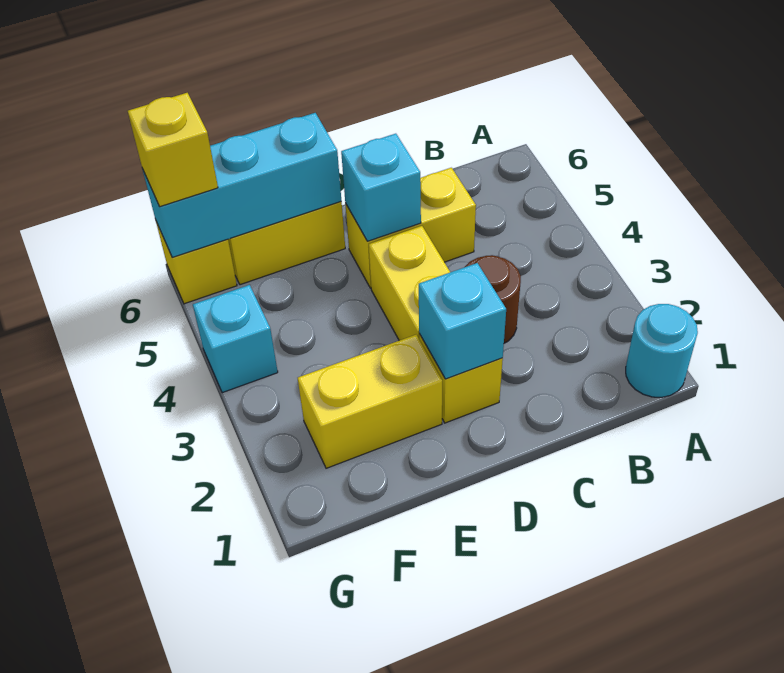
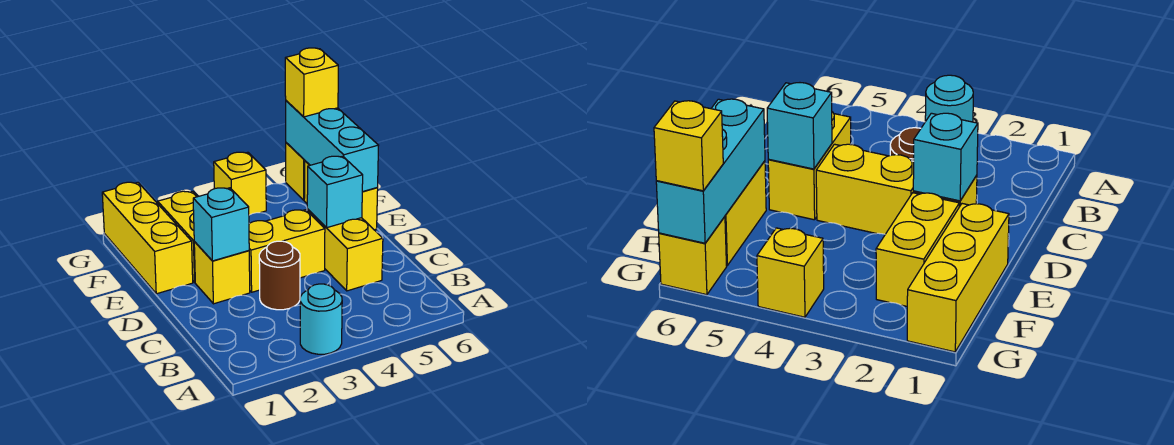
cyan 1x1 round brick [626,304,698,397] -> cyan 1x1 round brick moved to [300,284,342,354]
none -> yellow 1x3 brick [102,182,193,294]
cyan 1x1 brick [193,285,278,393] -> yellow 1x1 brick [214,152,266,215]

